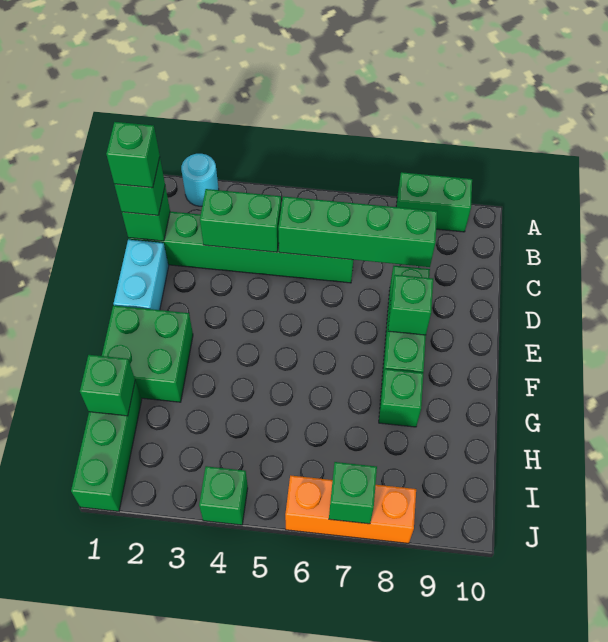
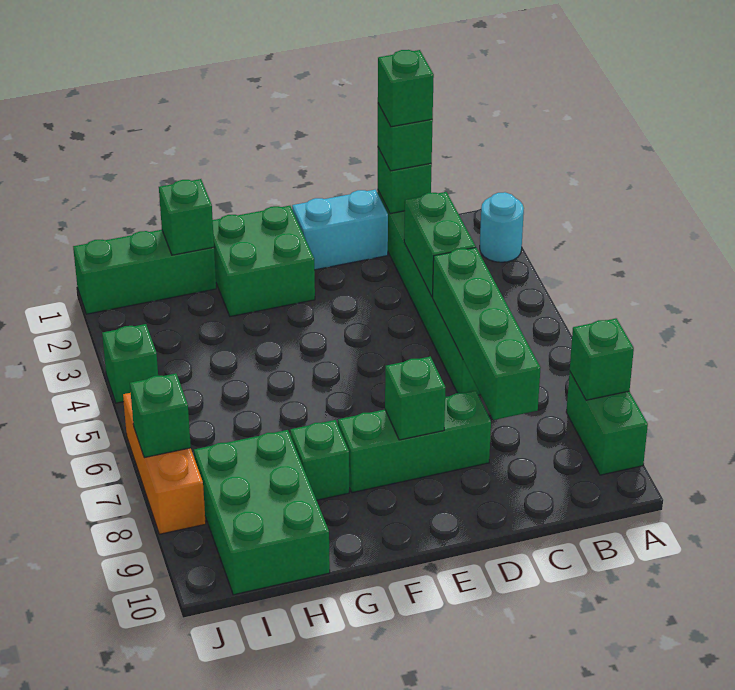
none -> green 1x1 brick [570,318,634,400]
none -> green 2x3 brick [194,430,330,595]

